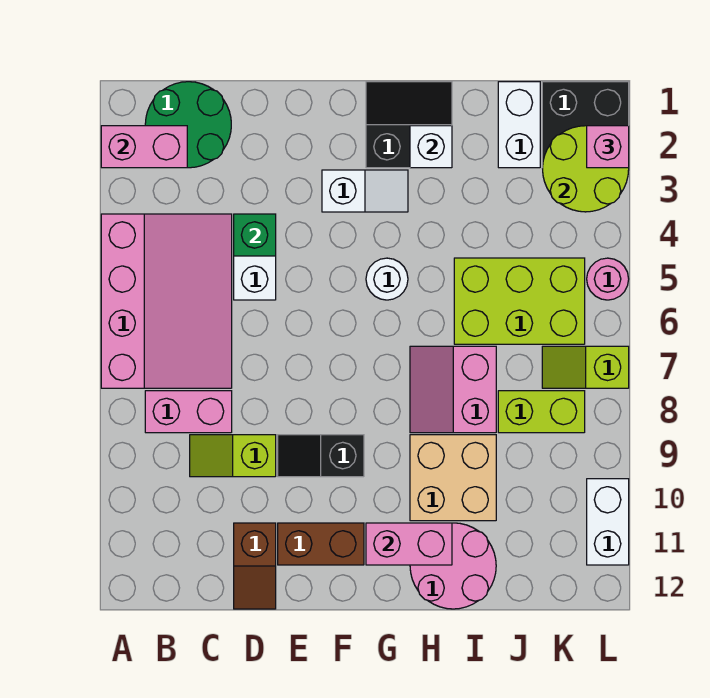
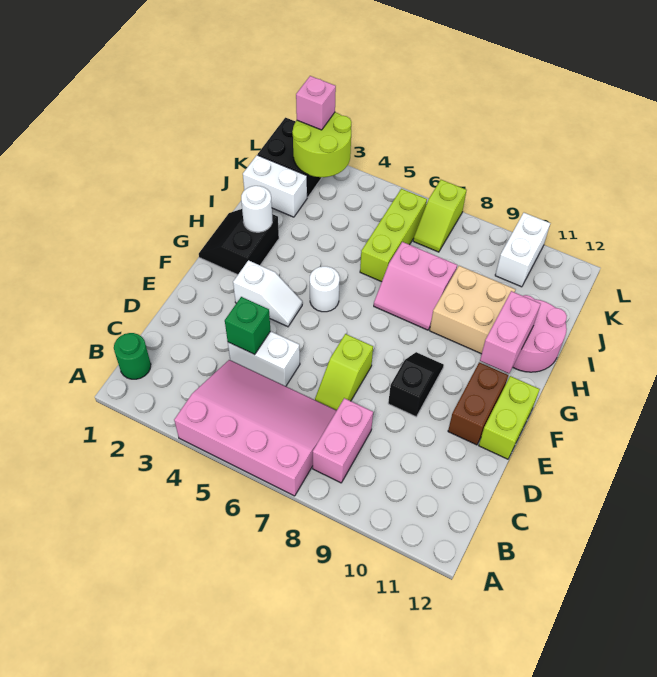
pink 1x2 brick [101,126,187,168] -> none
green 2x2 round brick [145,82,231,168] -> green 1x1 round brick [114,333,151,379]
lime 1x2 slope [190,435,276,477] -> lime 1x2 slope moved to [315,334,373,410]
brown 1x2 slope [234,523,276,609] -> none
black 1x2 slope [278,435,364,477] -> black 1x2 slope turned to [388,352,444,417]
white 1x2 slope [322,170,408,212] -> white 1x2 slope turned to [233,260,302,327]
white 1x1 brick [410,126,452,168] -> white 1x1 round brick [241,186,272,232]
lime 2x3 brick [454,258,585,344] -> lime 1x3 brick [360,189,427,282]
lime 1x2 brick [498,391,585,433] -> lime 1x2 brick moved to [479,376,540,459]
pink 1x1 round brick [587,258,629,300] -> none
white 1x2 brick [587,479,629,565] -> white 1x2 brick turned to [495,213,550,287]

